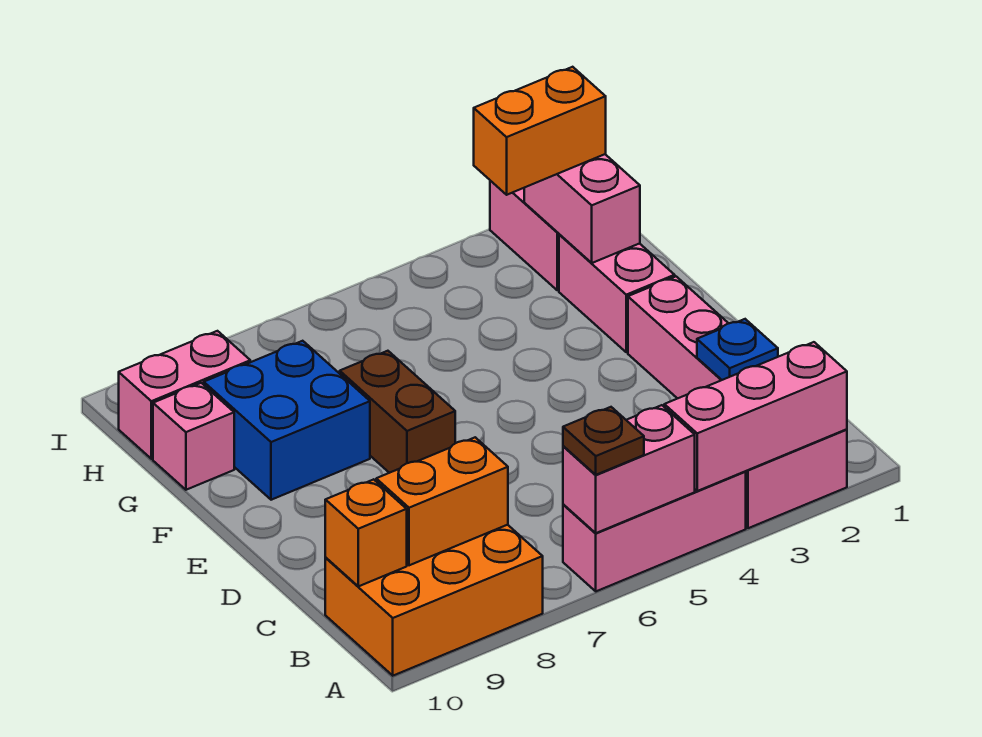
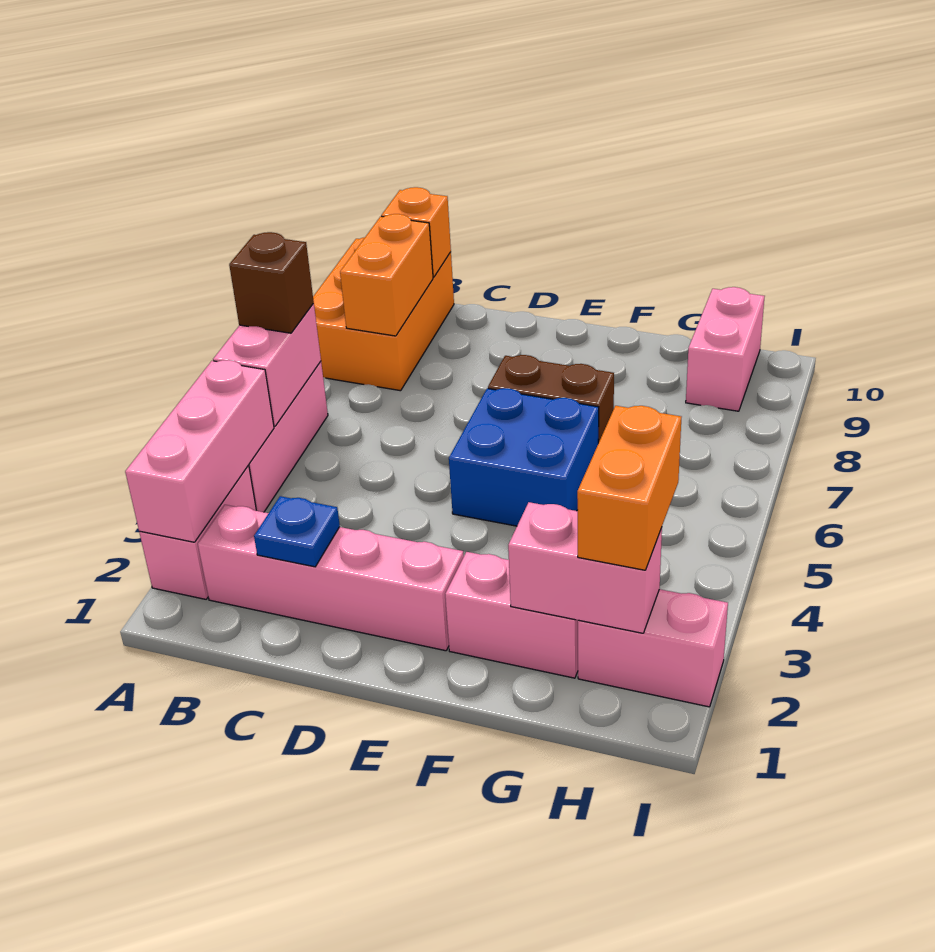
brown 1x1 plate [563,407,644,475] -> brown 1x1 brick [229,232,314,333]
blue 2x2 brick [204,341,370,500] -> blue 2x2 brick moved to [449,388,599,526]
pink 1x1 brick [153,383,234,490] -> none

